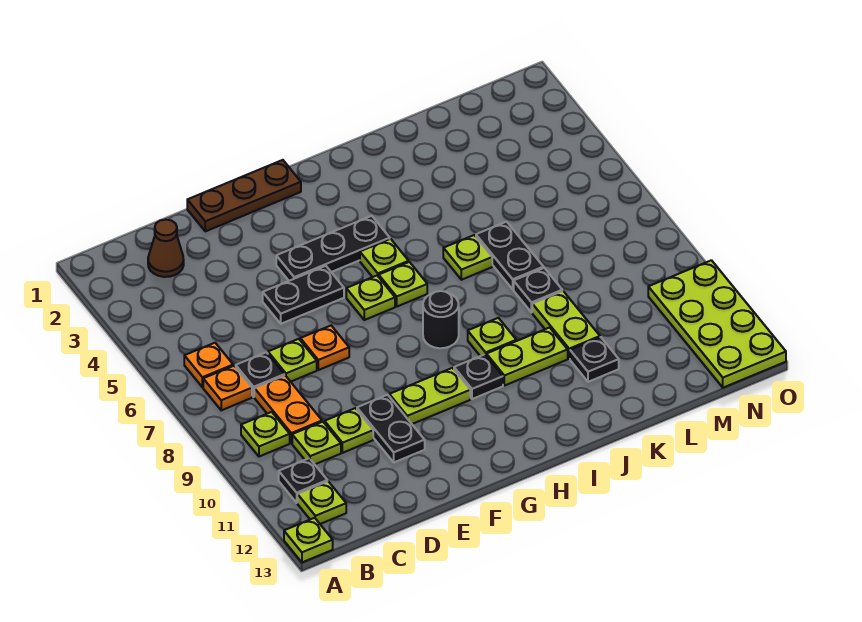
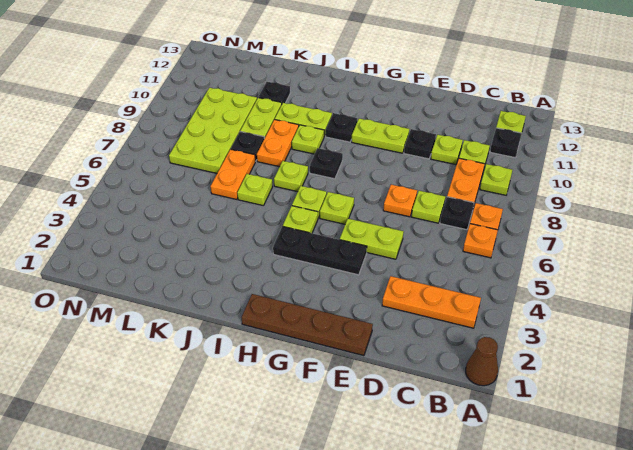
lime 1x1 plate [284,518,333,562] -> lime 1x1 plate moved to [274,161,308,192]
none -> orange 1x3 plate [382,276,481,328]
brown 1x1 cone [148,220,184,277] -> brown 1x1 cone moved to [466,337,498,386]
brown 1x3 plate [187,160,301,231] -> brown 1x4 plate [242,294,373,356]
black 1x2 plate [263,266,344,324] -> lime 1x2 plate [340,219,404,259]
black 1x2 plate [357,395,425,462] -> black 1x1 plate [404,129,436,159]
black 1x1 round brick [423,291,459,348] -> black 1x1 plate [310,148,343,179]
none -> orange 1x2 plate [257,120,299,167]
black 1x2 plate [476,222,543,289] -> orange 1x2 plate [211,149,255,199]
lime 2x4 plate [648,260,786,388] -> lime 2x4 plate moved to [169,88,257,173]

